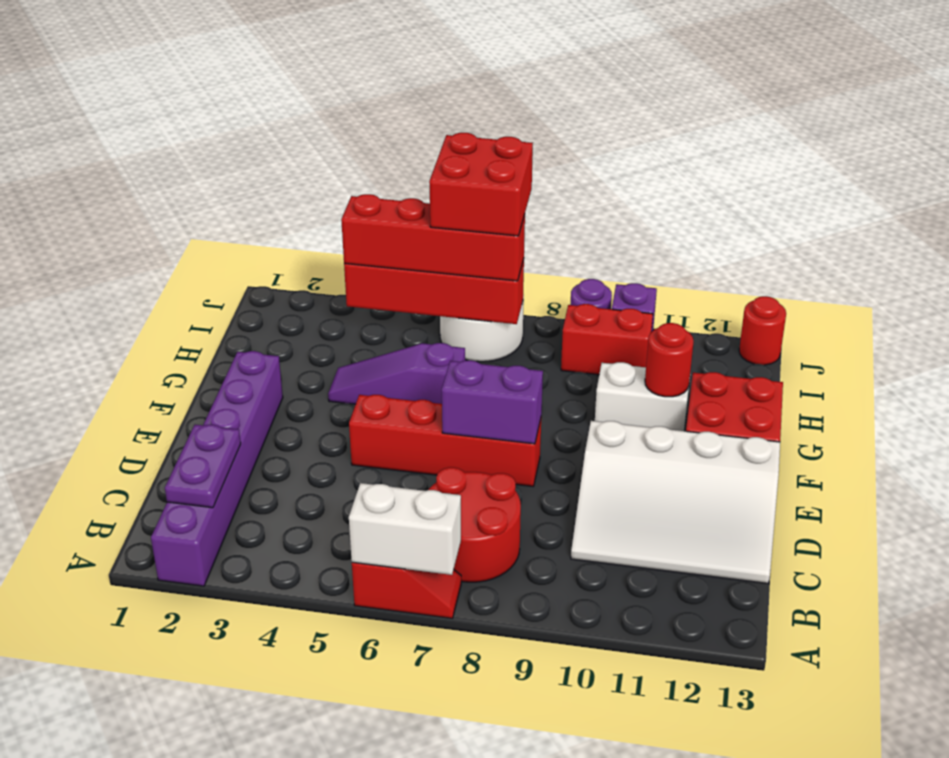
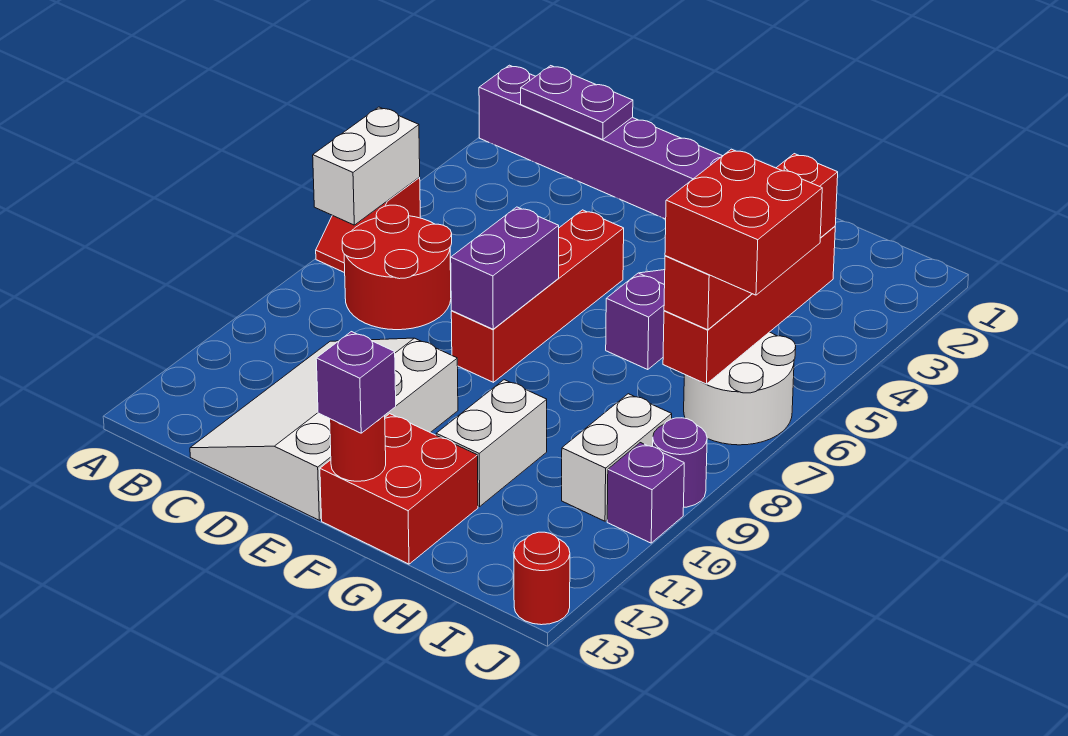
none -> purple 1x1 brick [316,332,396,433]
red 1x1 round brick [645,323,694,397] -> red 1x1 round brick moved to [330,415,386,481]
red 1x2 brick [561,304,653,375] -> white 1x2 brick [562,394,672,521]

